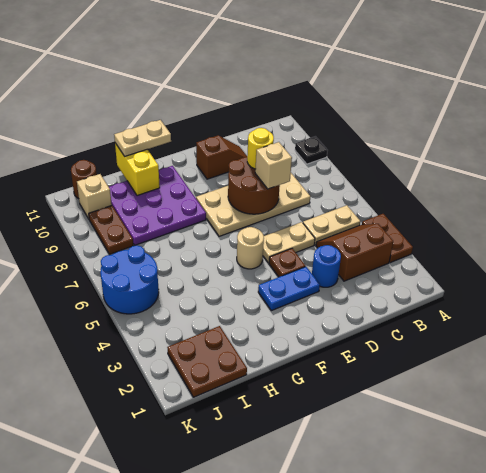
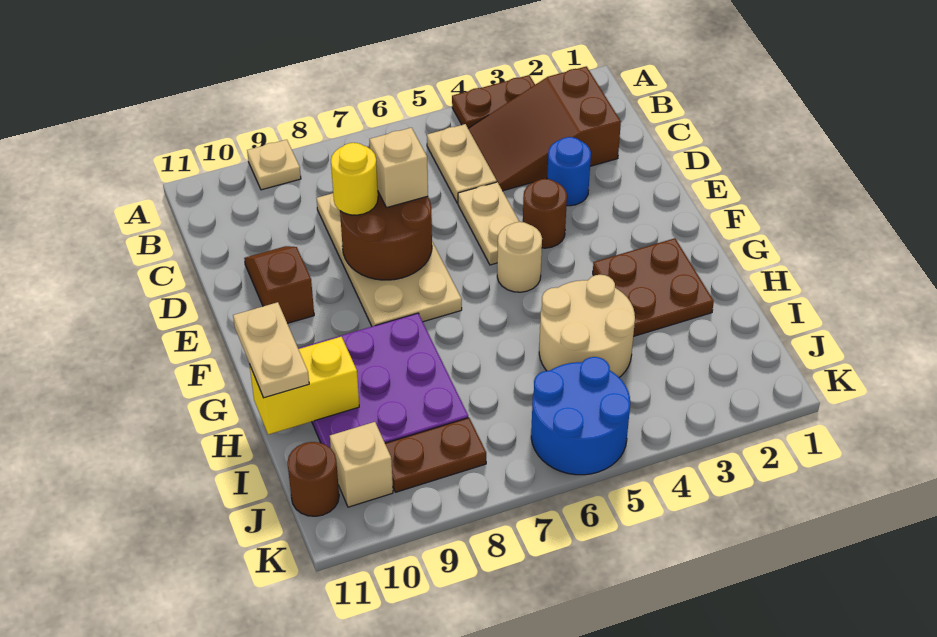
black 1x1 plate [295,136,328,164] -> tan 1x1 plate [247,140,301,190]
brown 2x2 slope [316,224,393,281] -> brown 2x3 slope [468,66,621,191]
blue 1x2 plate [258,267,320,311] -> none
brown 1x1 plate [269,249,305,277] -> brown 1x1 round brick [523,179,567,248]
none -> tan 2x2 round brick [539,275,635,377]
brown 2x2 plate [167,326,247,397] -> brown 2x2 plate moved to [593,238,714,337]

